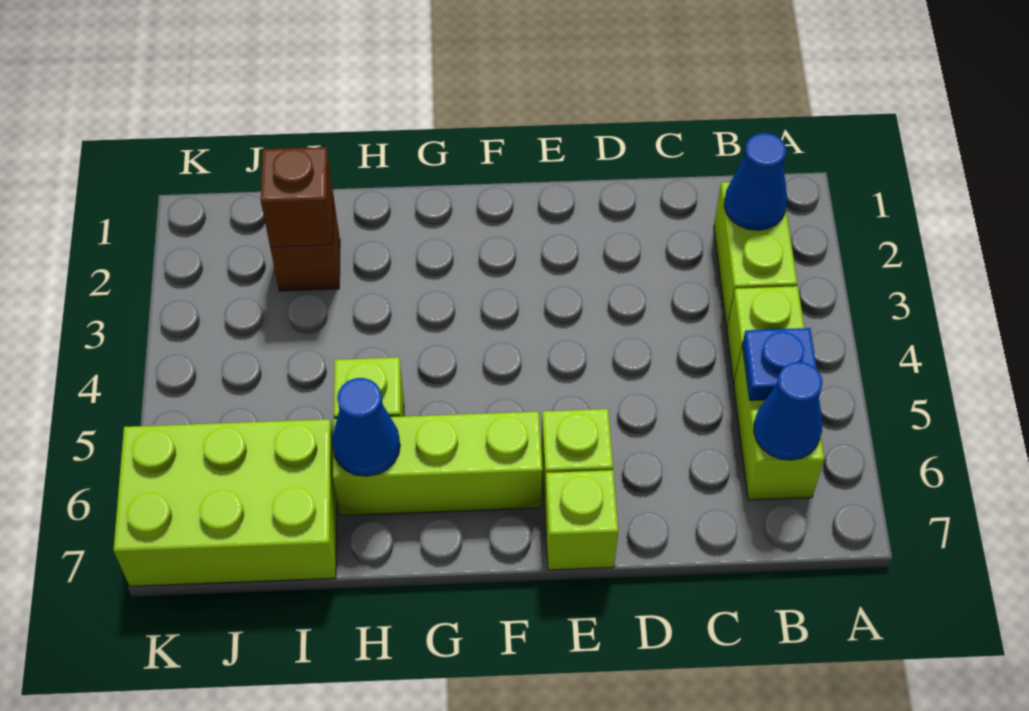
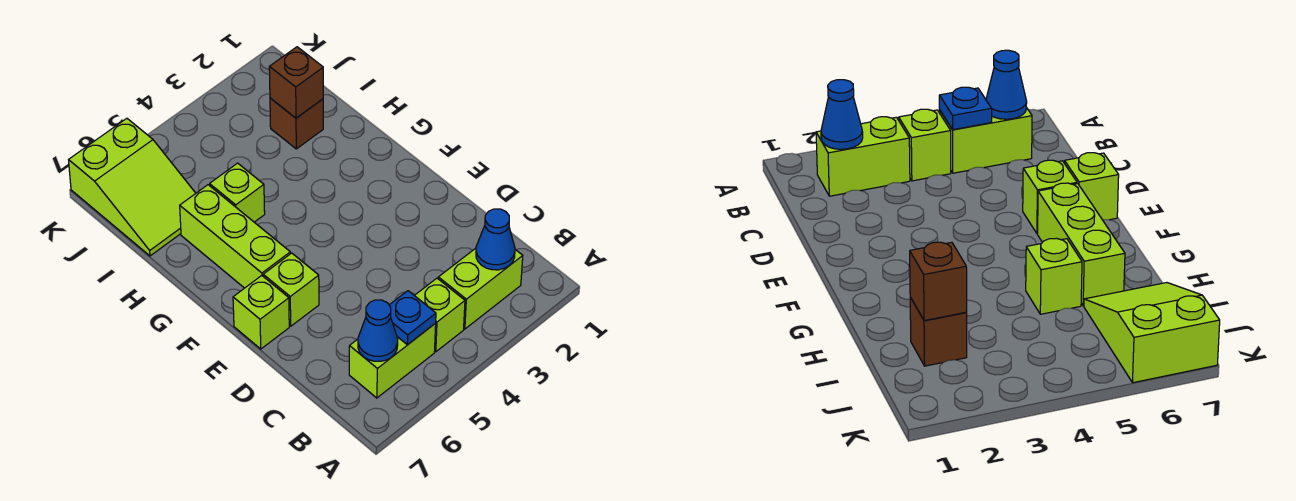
blue 1x1 cone [332,378,400,476] -> none
lime 2x3 brick [113,419,337,586] -> lime 2x3 slope [69,118,196,256]

